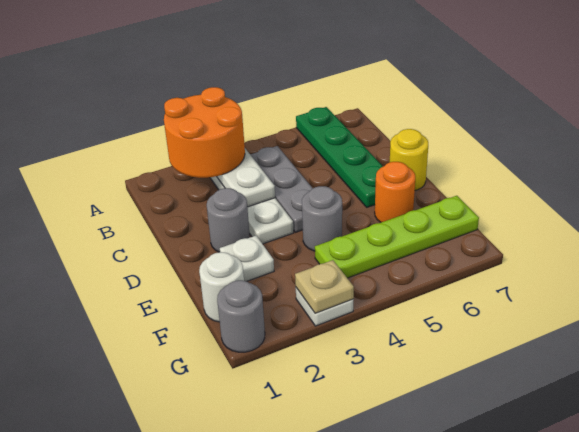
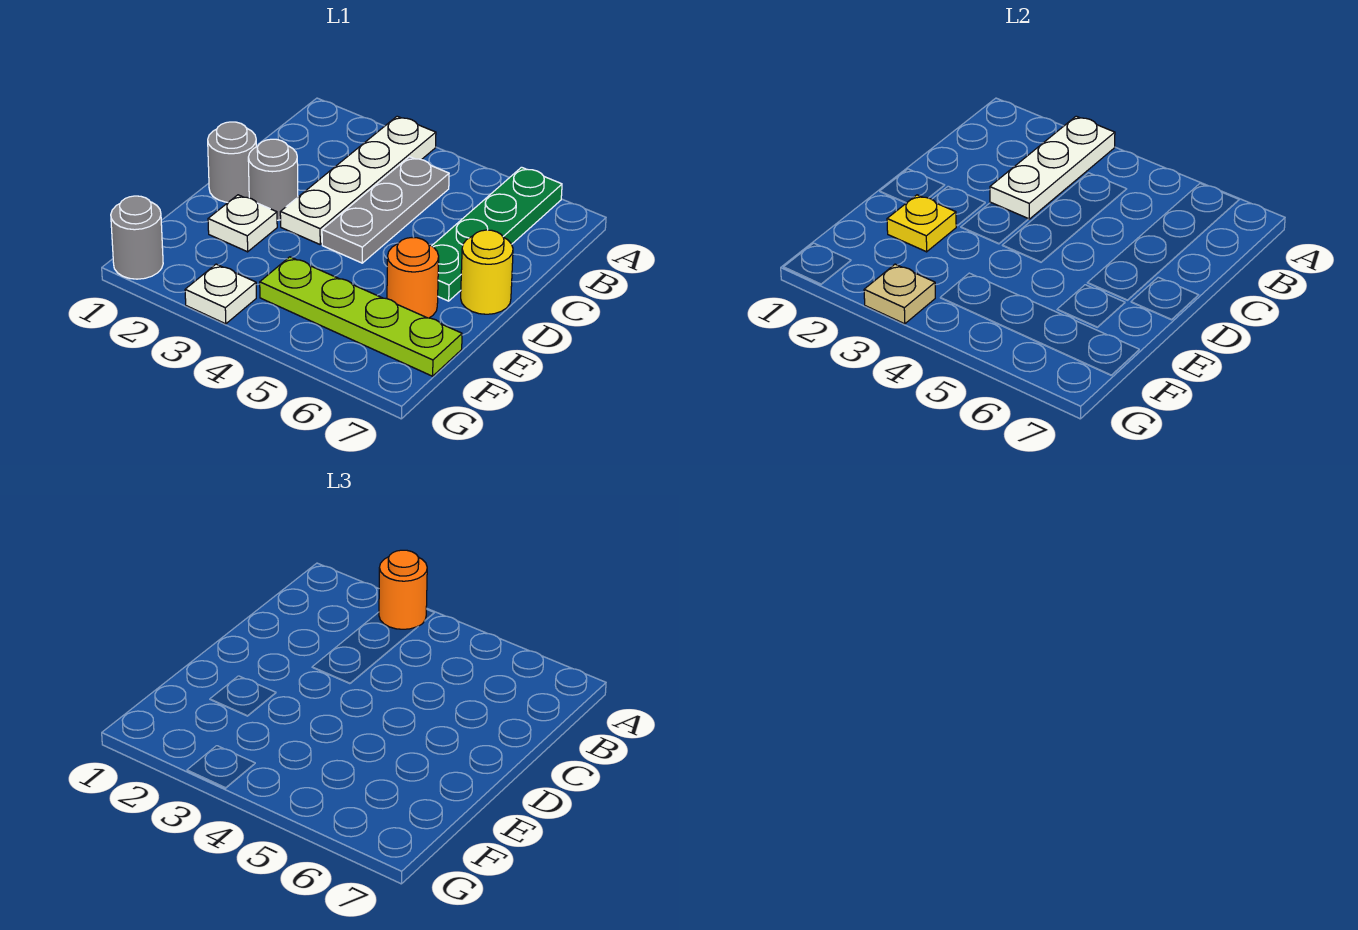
orange 2x2 round brick [164,87,245,178] -> orange 1x1 round brick [379,550,427,629]
none -> yellow 1x1 plate [887,195,956,252]
grey 1x1 round brick [302,186,342,251] -> grey 1x1 round brick moved to [208,122,256,202]
white 1x1 round brick [199,252,244,322] -> none

